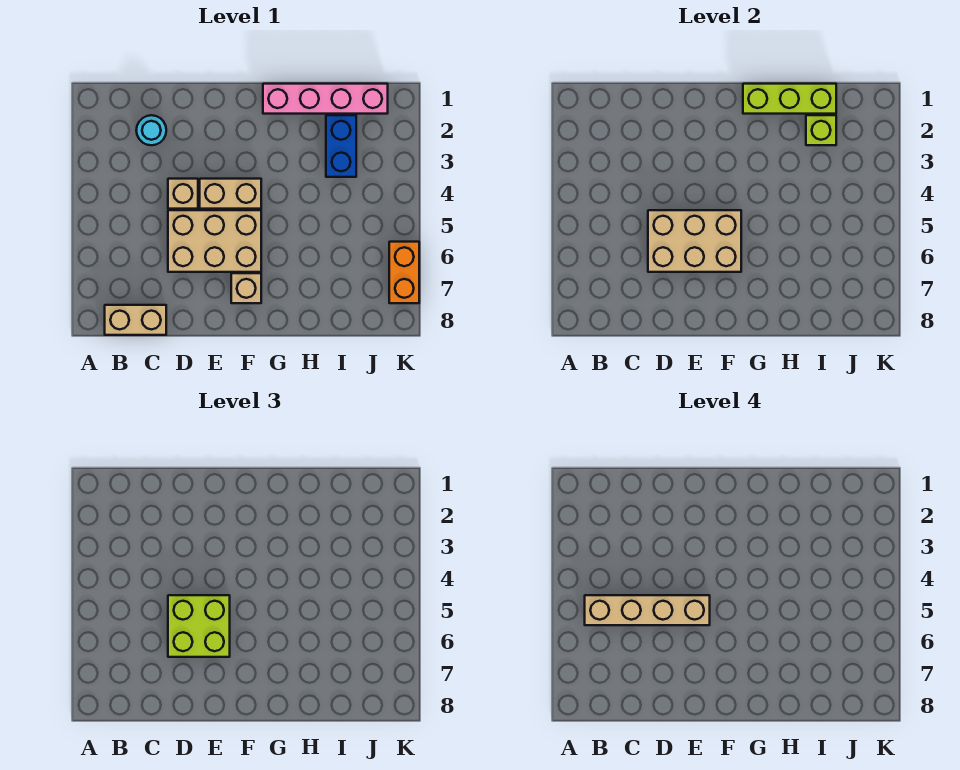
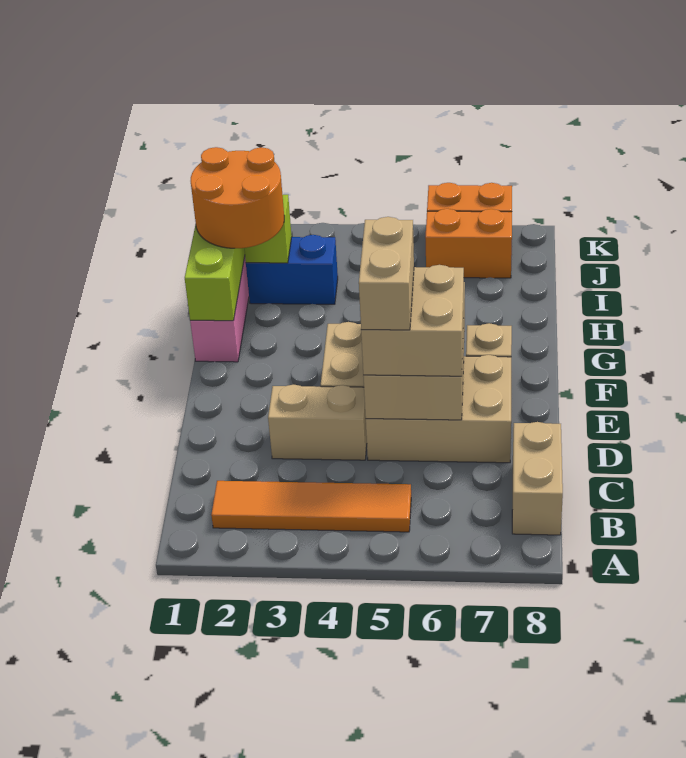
none -> orange 1x4 tile [211,481,411,532]
tan 1x4 brick [585,595,710,625] -> tan 1x2 brick [359,217,414,330]
cyan 1x1 round brick [136,115,166,145] -> none
tan 1x1 brick [168,179,198,209] -> tan 1x2 brick [268,384,367,460]
tan 2x3 brick [168,210,261,272] -> tan 2x3 brick turned to [366,355,511,463]
lime 2x2 brick [168,595,230,657] -> tan 2x2 brick [361,265,464,376]
none -> orange 2x2 round brick [191,147,284,248]
none -> orange 1x2 brick [425,209,512,278]

